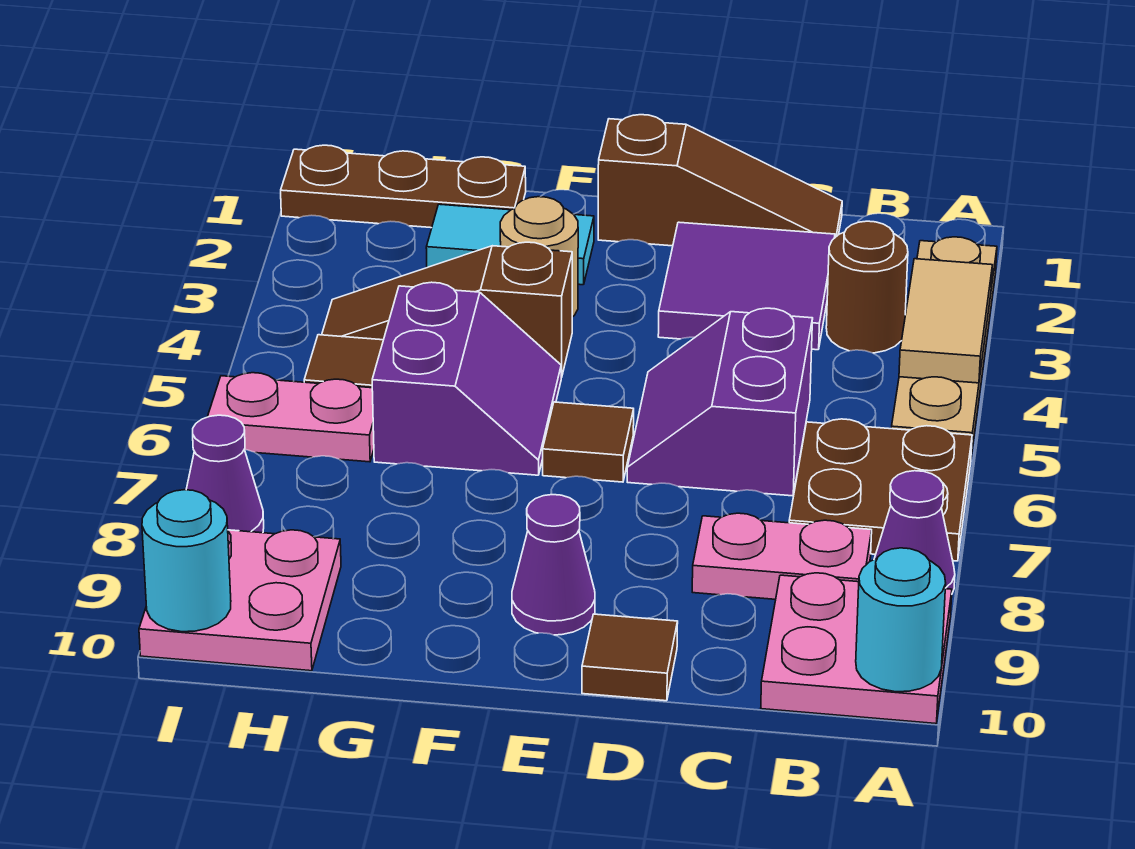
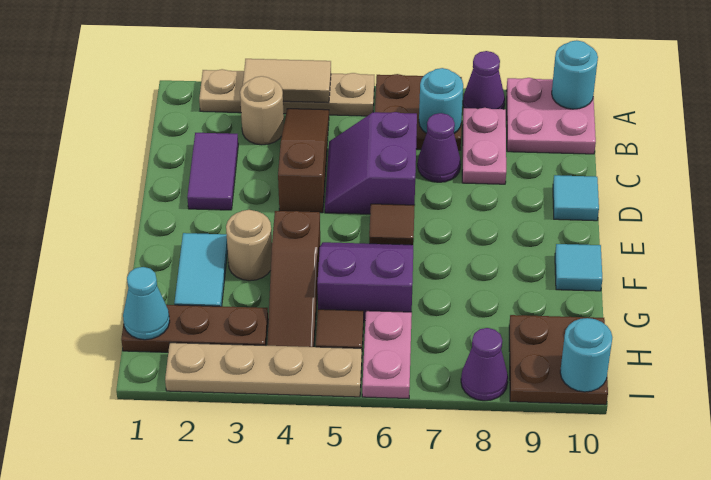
brown 1x1 round brick [826,221,908,353] -> tan 1x1 round brick [240,76,284,145]
none -> cyan 1x1 round brick [419,68,463,133]
brown 1x3 slope [598,115,842,246] -> brown 1x3 slope moved to [278,109,329,213]
purple 2x2 tile [658,222,835,350] -> purple 1x2 tile [187,133,238,210]
purple 2x2 slope [627,308,813,496] -> purple 2x2 slope turned to [325,112,417,214]
brown 1x1 tile [582,614,678,701] -> cyan 1x1 tile [553,175,599,221]
purple 1x1 cone [512,494,595,635] -> purple 1x1 cone moved to [418,113,461,182]
none -> cyan 1x1 tile [555,244,602,291]
brown 1x3 plate [281,145,526,228] -> brown 1x3 plate turned to [121,305,268,352]
none -> cyan 1x1 cone [123,267,170,340]
pink 2x2 plate [139,530,341,671] -> brown 2x2 plate [509,315,608,405]
none -> tan 1x4 plate [165,343,362,397]

